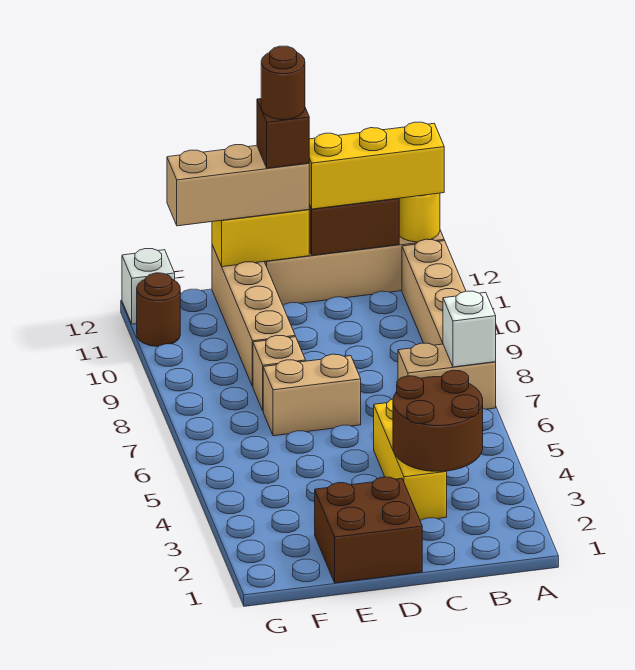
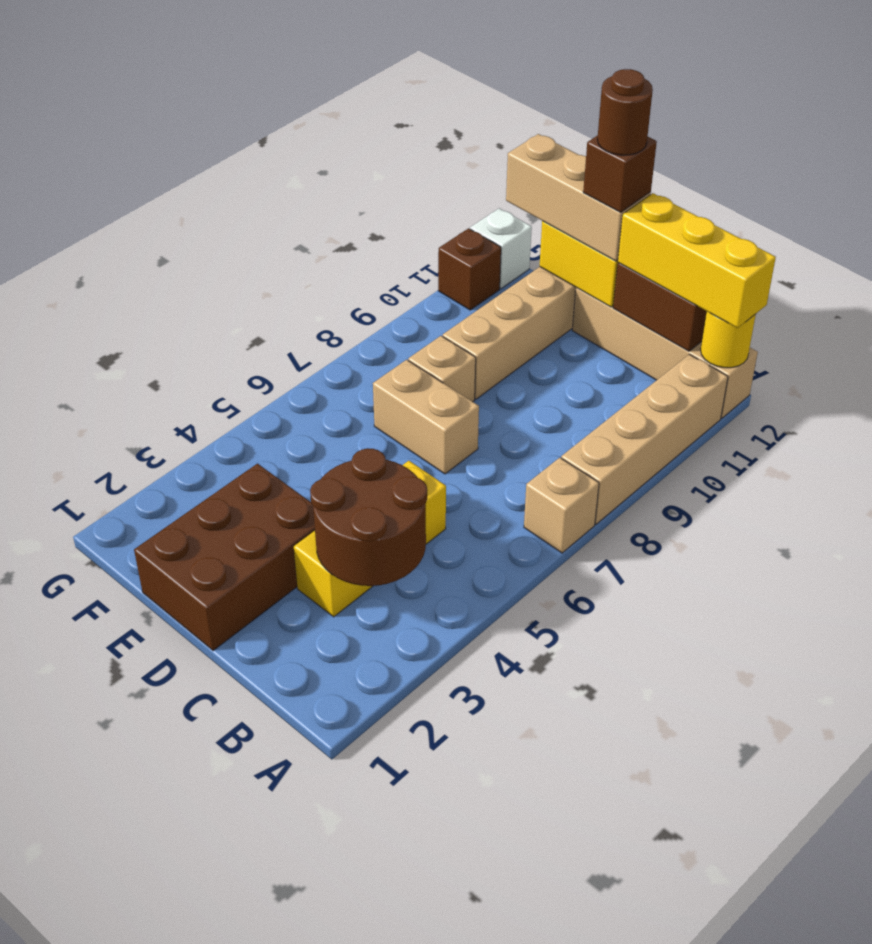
tan 1x2 brick [398,343,496,409] -> tan 1x1 brick [524,458,599,553]
white 1x1 brick [443,291,496,367] -> none
brown 2x2 brick [315,477,422,583] -> brown 2x3 brick [134,464,315,651]
brown 1x1 round brick [137,273,180,346] -> brown 1x1 brick [438,228,501,310]

